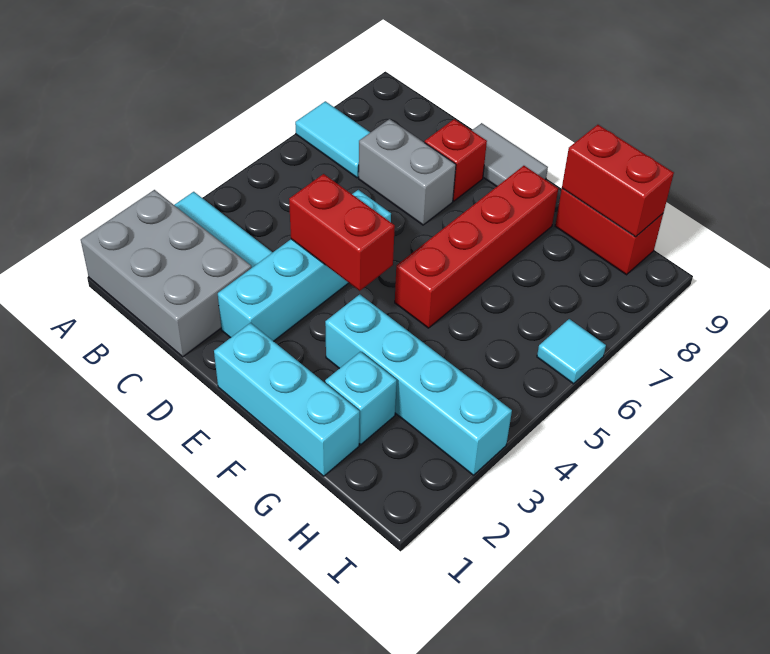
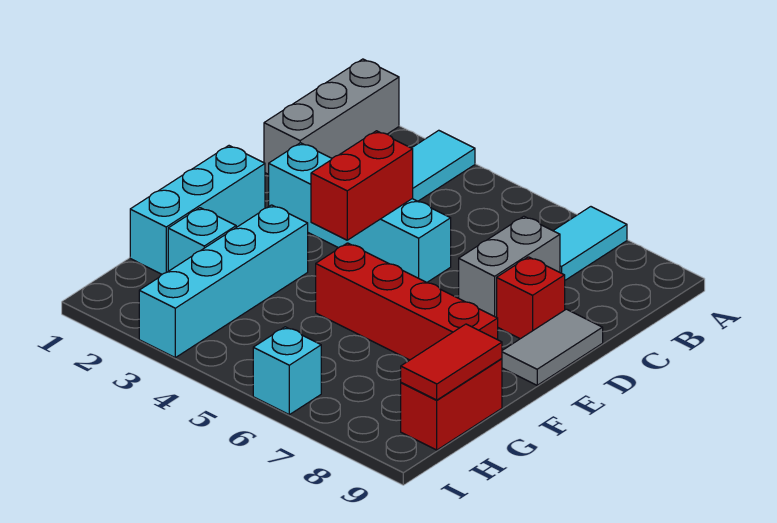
grey 2x3 brick [81,190,252,357] -> grey 1x3 brick [264,59,399,174]
red 1x2 brick [562,125,674,237] -> red 1x2 tile [401,324,502,400]
cyan 1x1 tile [537,319,606,384] -> cyan 1x1 brick [253,327,321,415]

